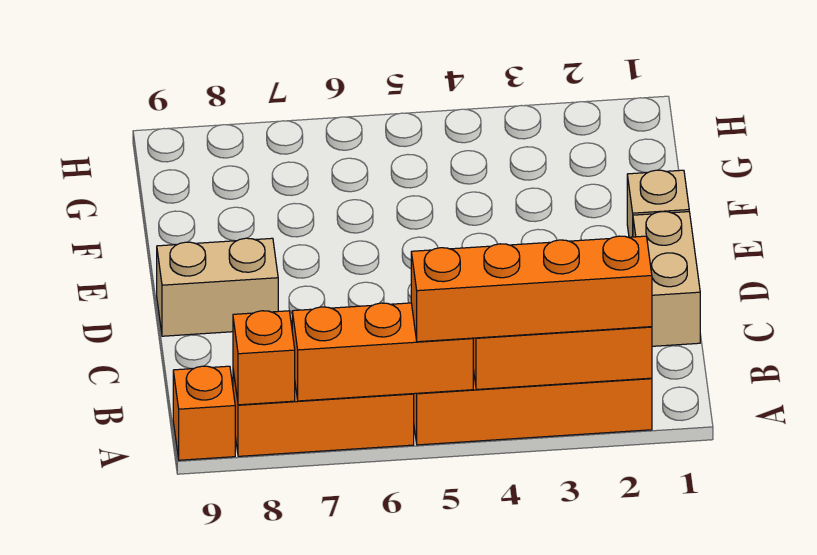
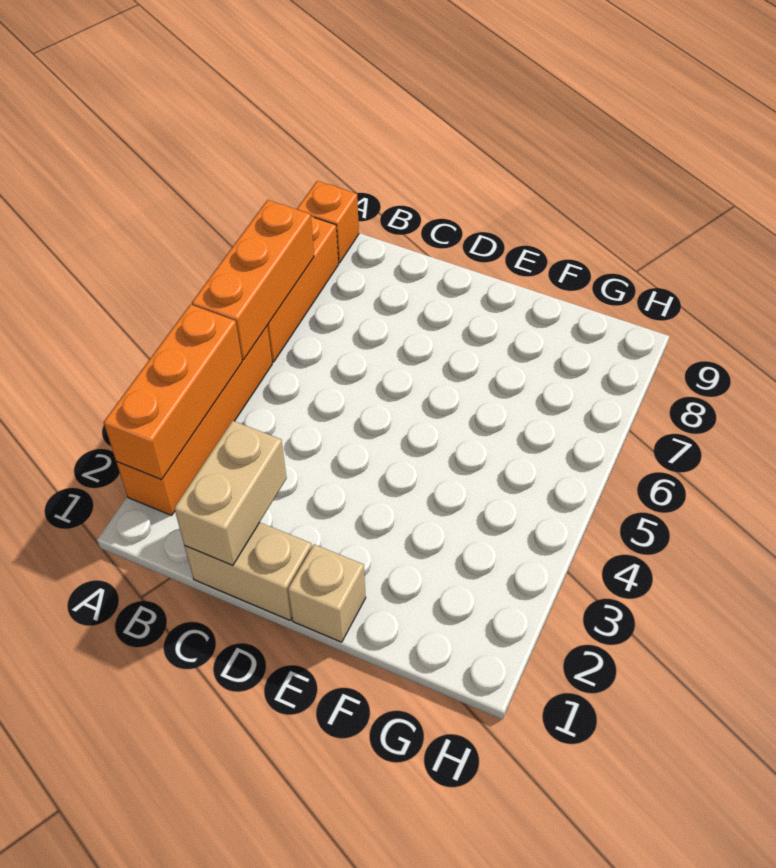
orange 1x4 brick [411,236,652,342] -> none
orange 1x1 brick [233,311,295,405] -> none
tan 1x2 brick [157,238,278,336] -> tan 1x2 brick moved to [174,421,287,566]

